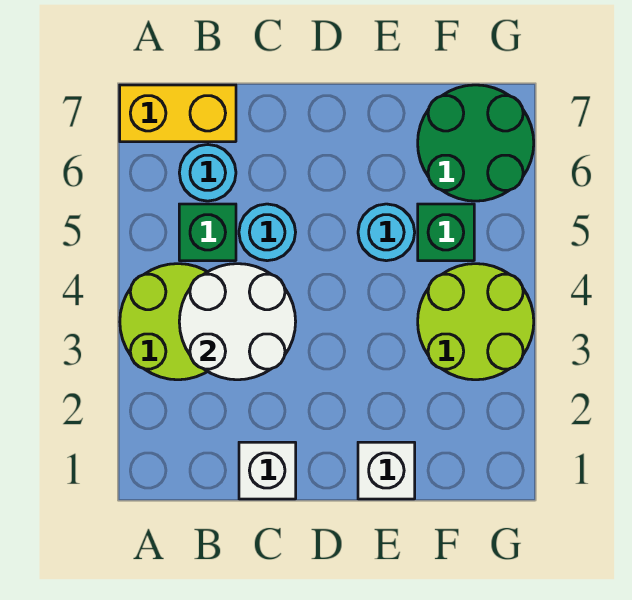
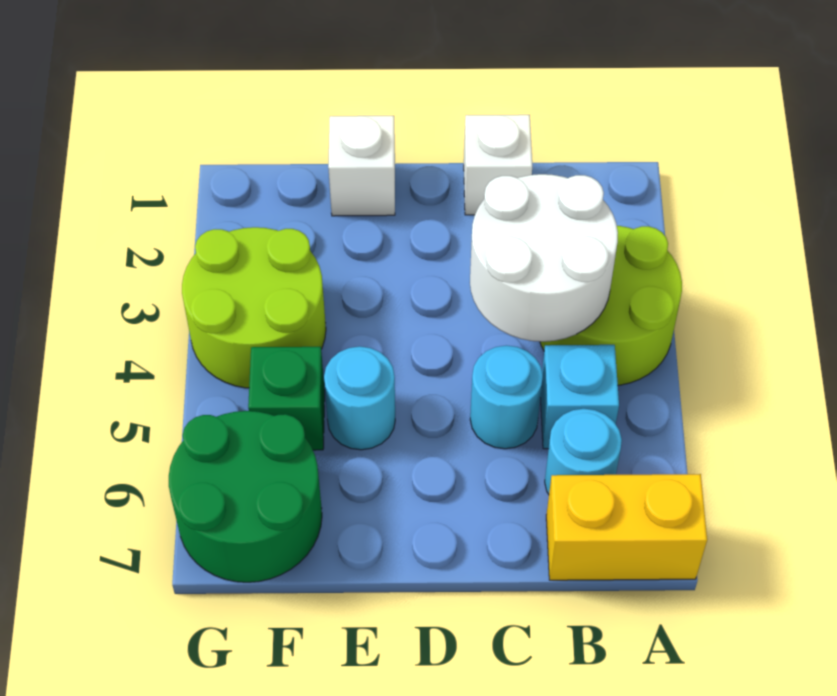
green 1x1 brick [179,204,236,261] -> cyan 1x1 brick [540,345,619,449]

